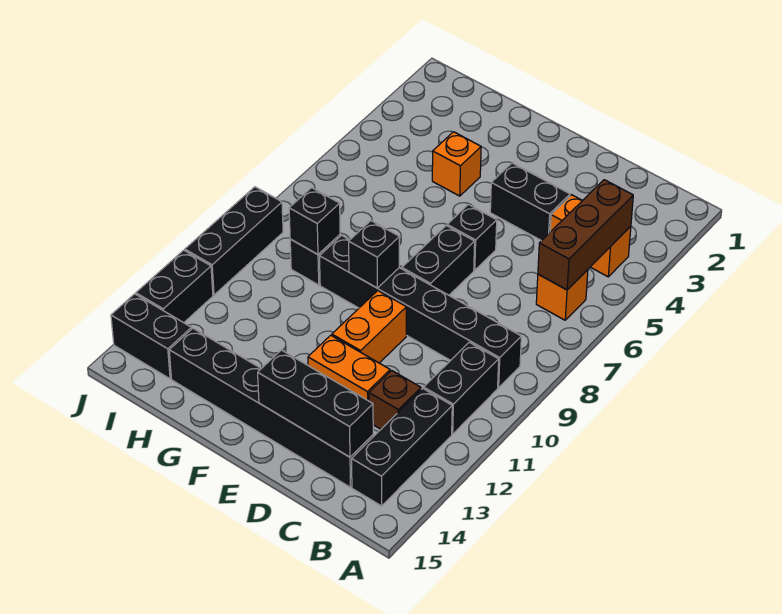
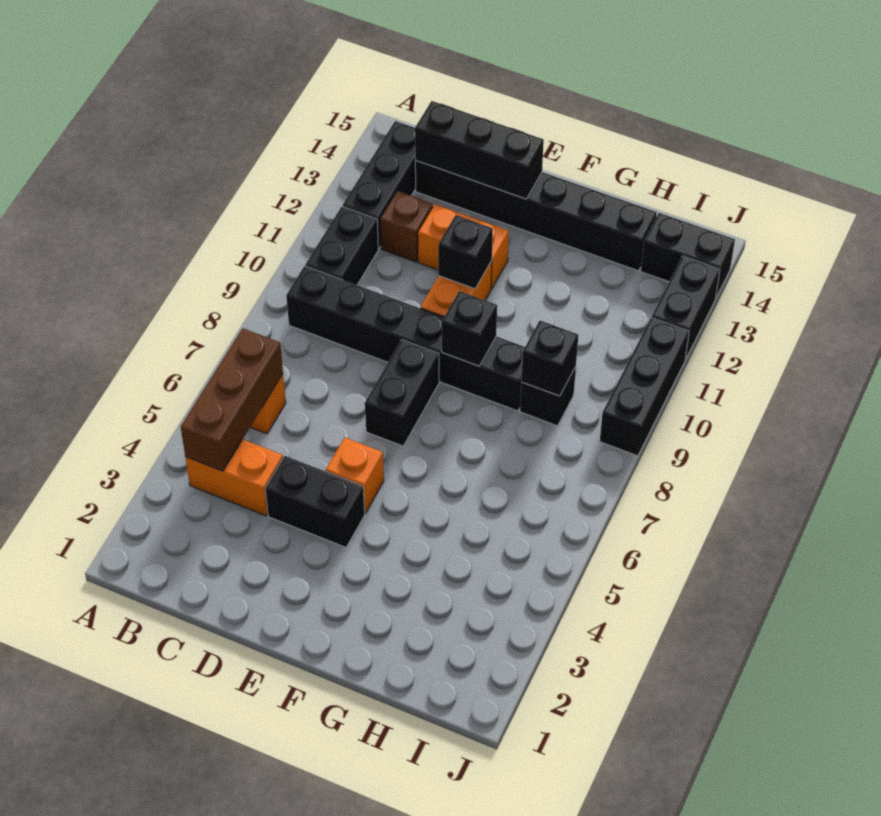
black 1x1 brick [447,205,497,270] -> black 1x1 brick moved to [438,215,493,289]
orange 1x1 brick [432,132,481,196] -> orange 1x1 brick moved to [326,438,384,513]

